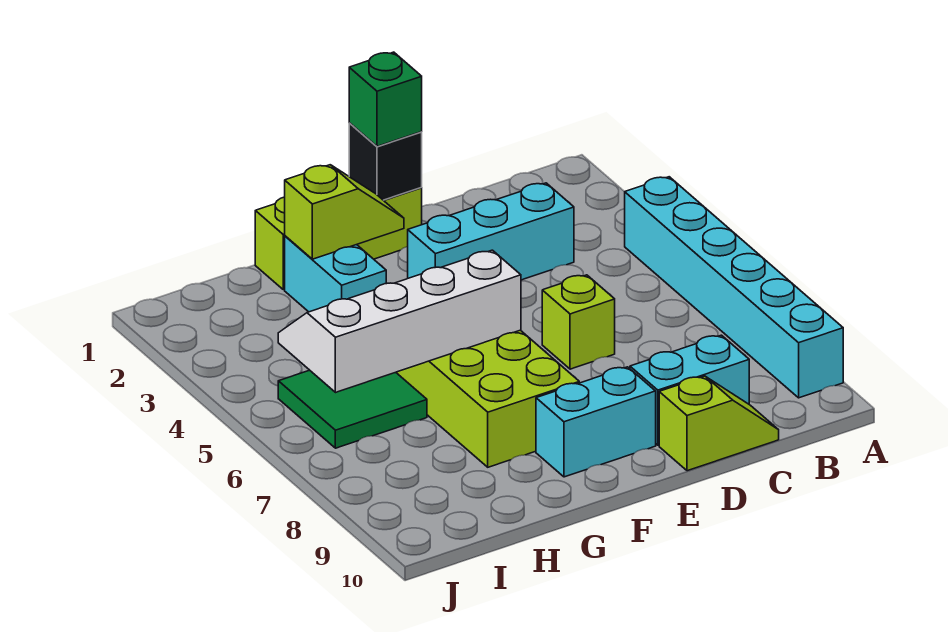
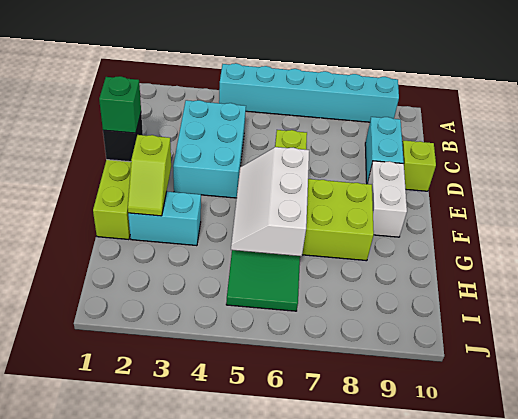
cyan 1x3 brick [408,183,574,280] -> cyan 2x3 brick [173,100,246,198]
cyan 1x2 brick [536,367,656,477] -> white 1x2 brick [367,161,407,237]
lime 1x2 slope [285,165,404,259] -> lime 1x2 slope turned to [128,135,171,216]
white 2x4 slope [278,250,521,393] -> white 2x3 slope [231,147,309,256]

